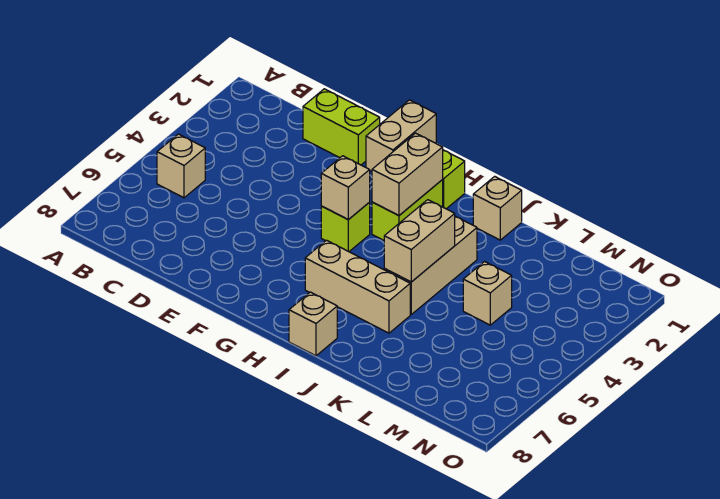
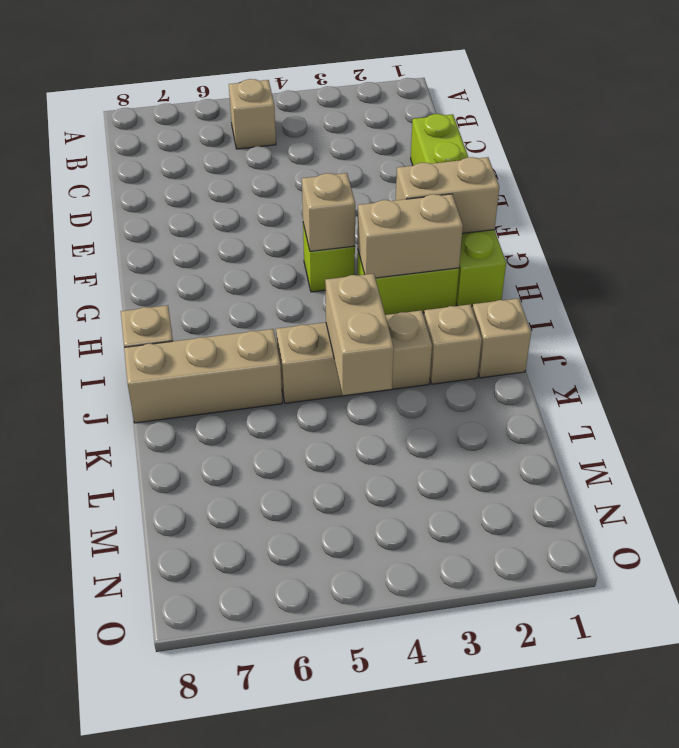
tan 1x3 brick [305,240,410,333] -> tan 1x3 brick turned to [124,329,282,423]
tan 1x2 brick [384,200,455,282] -> tan 1x2 brick turned to [325,274,394,396]
tan 1x1 brick [463,262,512,325] -> tan 1x1 brick moved to [424,304,482,384]

